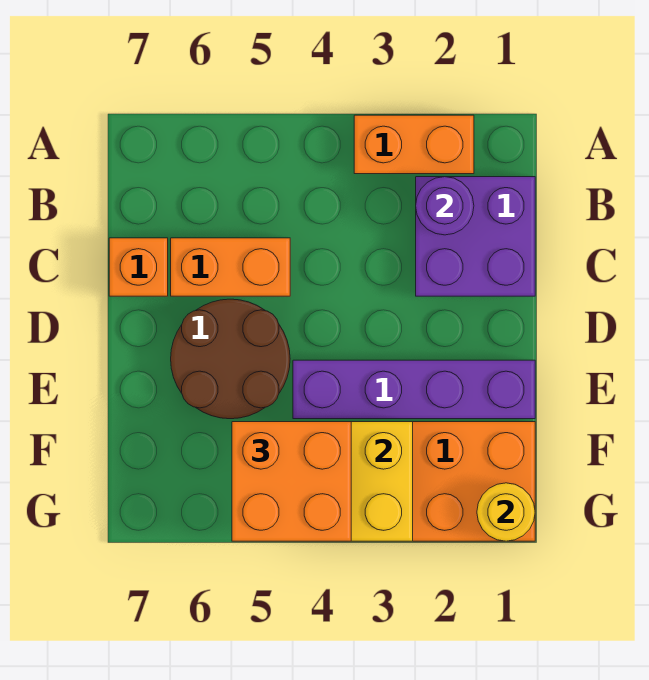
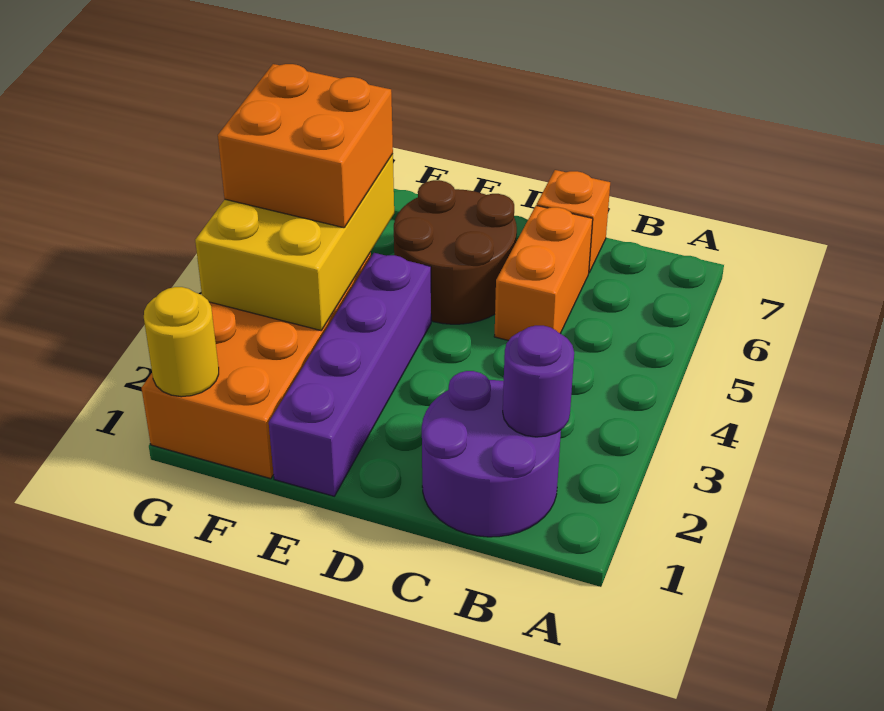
orange 1x2 brick [354,115,474,174] -> none
purple 2x2 brick [416,177,535,296] -> purple 2x2 round brick [422,371,561,537]

